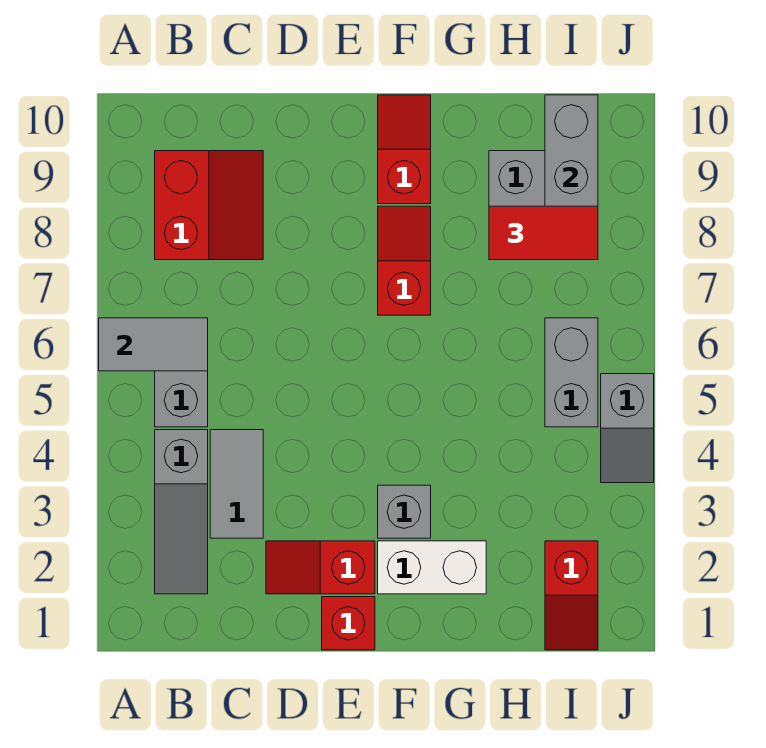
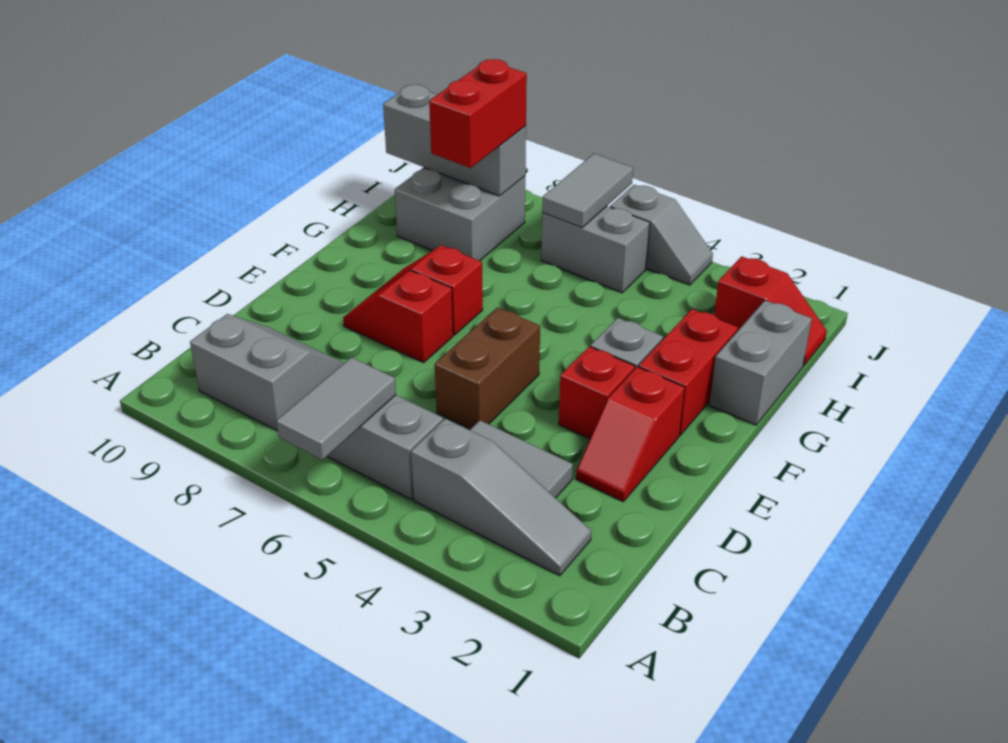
red 2x2 slope [155,151,263,260] -> grey 2x2 slope [190,314,344,431]
none -> brown 1x2 brick [435,307,540,429]
red 1x1 brick [322,597,375,650] -> red 1x1 brick moved to [559,346,635,439]
white 1x2 brick [378,541,486,594] -> red 1x2 brick [639,309,738,435]
red 1x2 slope [378,95,431,204] -> red 1x2 slope moved to [343,270,453,363]
none -> grey 1x2 brick [709,300,812,425]
red 1x2 tile [489,206,598,260] -> red 1x2 brick [429,59,527,168]
none -> grey 1x2 tile [542,154,633,228]

